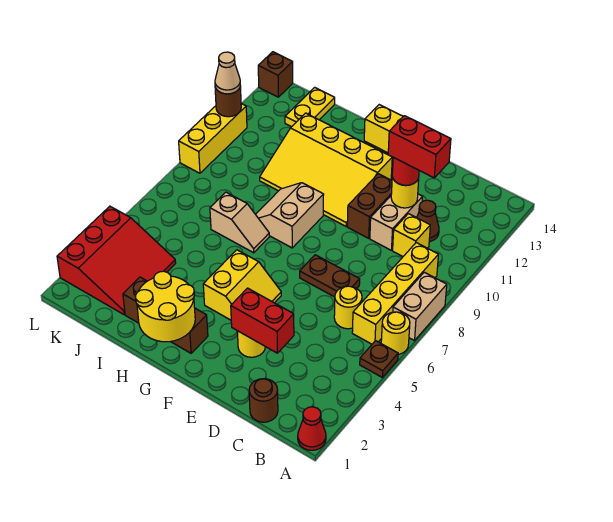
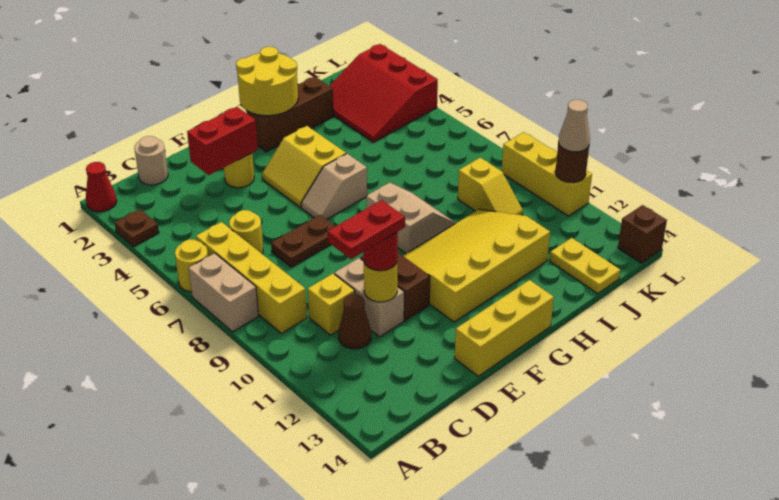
brown 1x1 plate [360,341,398,377] -> brown 1x1 plate moved to [115,209,159,247]
brown 1x1 round brick [249,379,278,422] -> tan 1x1 round brick [134,136,168,185]
red 1x2 brick [388,116,451,178] -> red 1x2 plate [327,200,405,259]
tan 1x2 slope [210,192,269,253] -> tan 1x2 slope moved to [301,154,367,220]
none -> yellow 1x2 slope [458,158,523,215]

